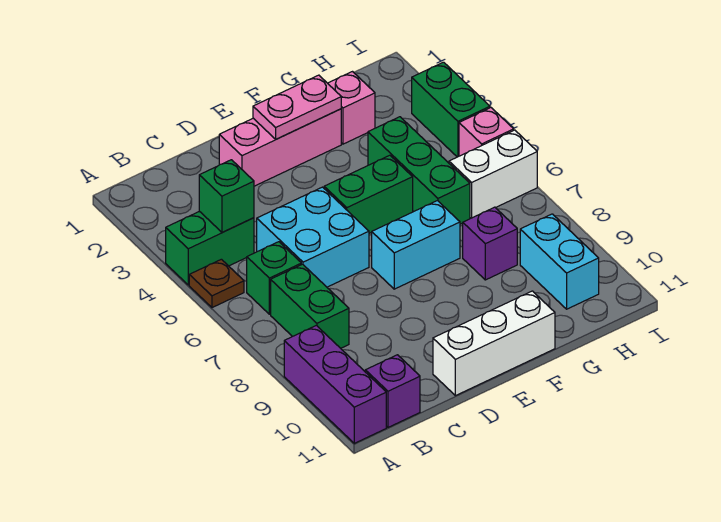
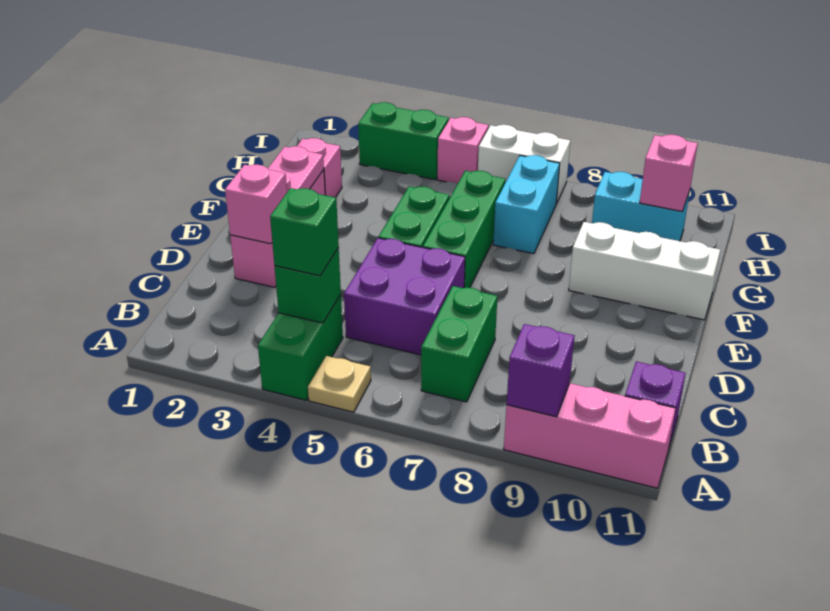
brown 1x1 plate [189,259,244,308] -> tan 1x1 plate [308,356,371,412]
purple 1x3 brick [284,325,386,443] -> pink 1x3 brick [504,383,676,488]
green 1x1 brick [247,242,301,314] -> green 1x1 brick moved to [270,188,339,276]
green 1x2 brick [271,264,349,348] -> green 1x2 brick turned to [421,286,497,402]
cyan 2x2 brick [257,187,369,287] -> purple 2x2 brick [344,238,465,355]
none -> pink 1x1 brick [225,165,287,244]
white 1x3 brick [433,291,555,396] -> white 1x3 brick turned to [569,222,720,320]
cyan 1x2 brick [372,201,460,289] -> cyan 1x2 brick moved to [493,155,560,254]
green 1x3 brick [368,117,470,224] -> green 1x3 brick turned to [423,171,505,288]
purple 1x1 brick [463,207,517,280] -> purple 1x1 brick moved to [507,324,574,417]
white 1x2 brick [449,130,537,218] -> white 1x2 brick turned to [478,125,570,204]
none -> pink 1x1 brick [640,135,698,212]

